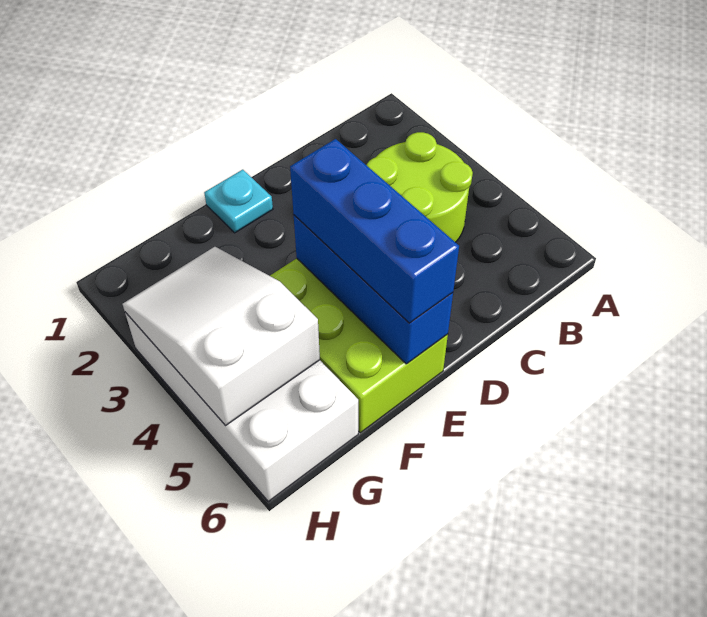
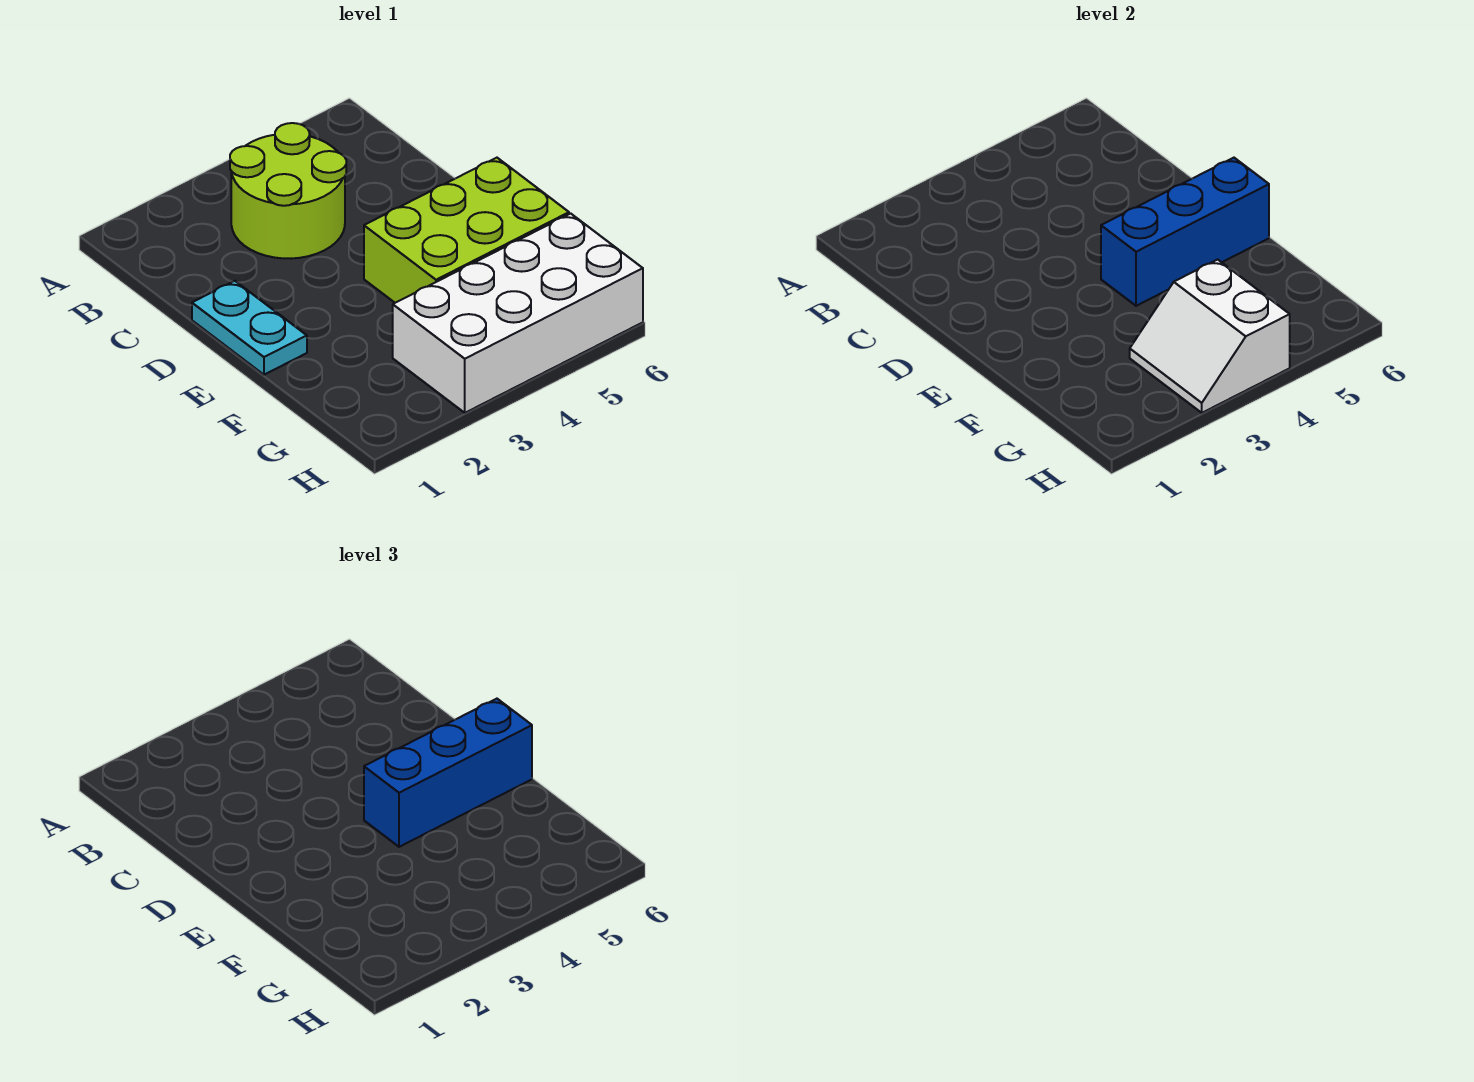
cyan 1x1 plate [204,170,273,233] -> cyan 1x2 plate [192,281,307,375]
white 2x3 slope [123,247,320,426] -> white 2x2 slope [1130,260,1290,413]

